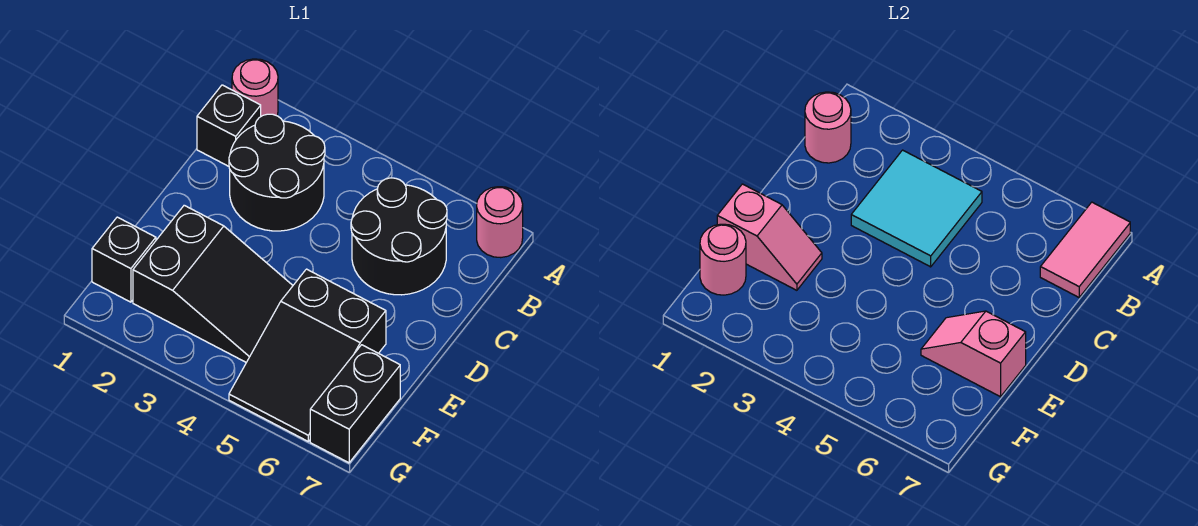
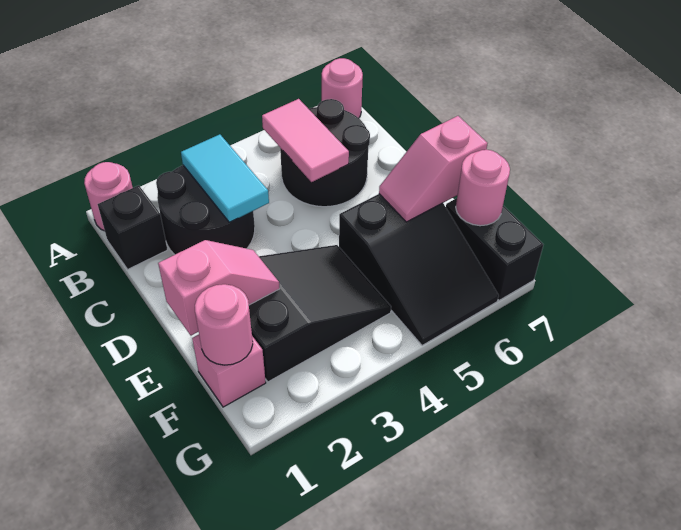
pink 1x2 tile [1040,202,1130,297] -> pink 1x2 tile moved to [262,99,349,182]
pink 1x1 round brick [805,92,851,163] -> pink 1x1 round brick moved to [456,150,510,226]
cyan 2x2 tile [851,150,982,267] -> cyan 1x2 tile [181,134,269,222]
black 1x1 brick [92,217,156,302] -> pink 1x1 brick [192,335,266,407]

